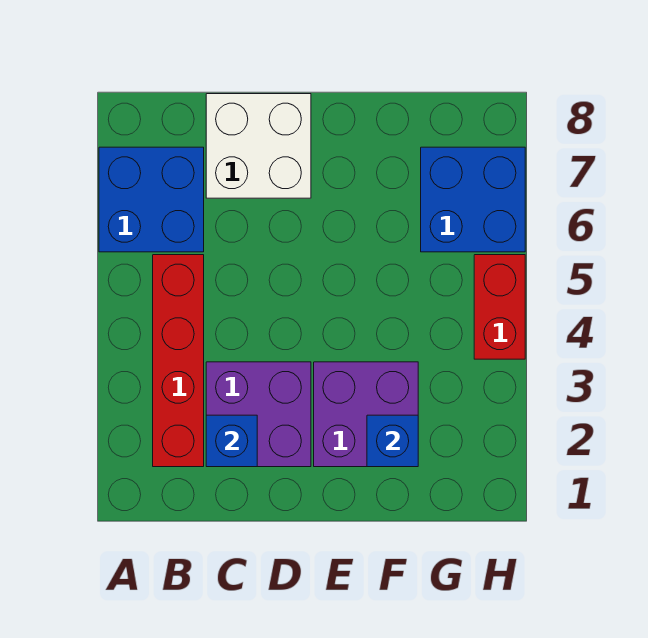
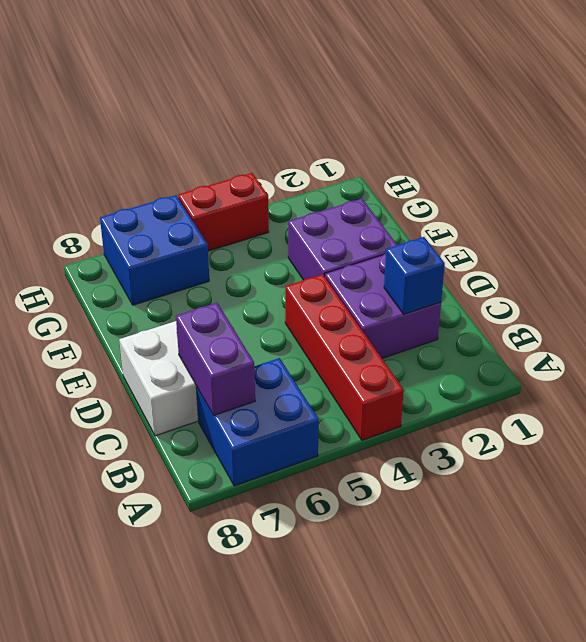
red 1x4 brick [153,255,204,467] -> red 1x4 brick turned to [285,274,404,440]
none -> purple 1x2 brick [176,303,255,415]
blue 1x1 brick [367,415,418,467] -> none

